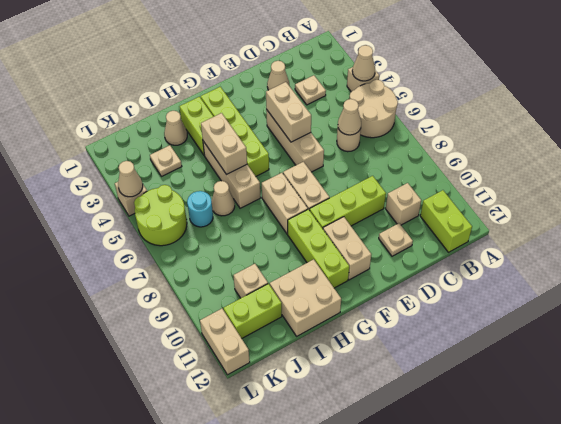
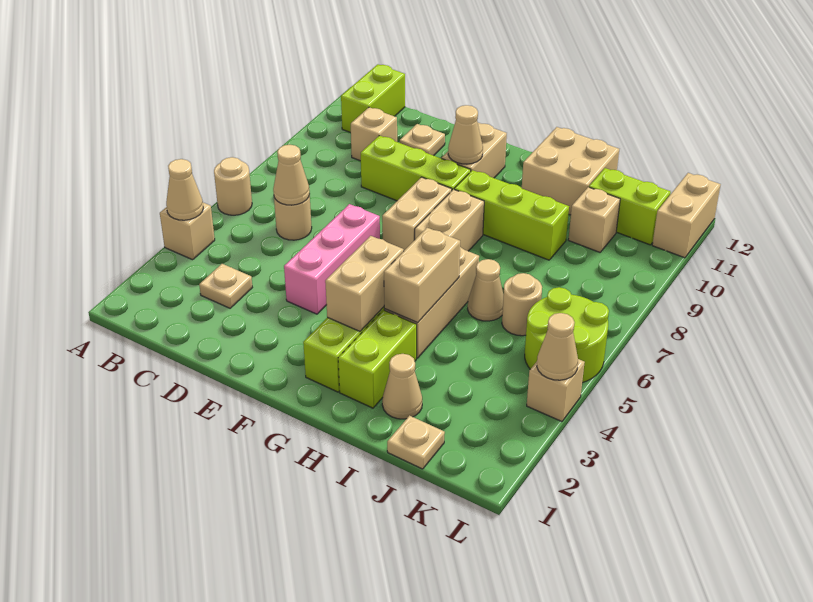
tan 2x2 round brick [349,80,398,138] -> tan 1x1 round brick [214,157,252,215]
tan 1x1 cone [267,61,289,90] -> tan 1x1 cone moved to [448,105,483,164]
tan 1x3 brick [266,109,324,172] -> pink 1x3 brick [284,204,380,314]
tan 1x2 brick [266,82,311,142] -> tan 1x2 brick moved to [325,236,404,331]
lime 1x3 brick [288,209,349,288] -> lime 1x3 brick turned to [454,170,569,260]
tan 1x1 plate [150,145,182,177] -> tan 1x1 plate moved to [387,416,445,469]
cyan 1x1 round brick [187,191,213,227] -> tan 1x1 round brick [502,273,542,336]

